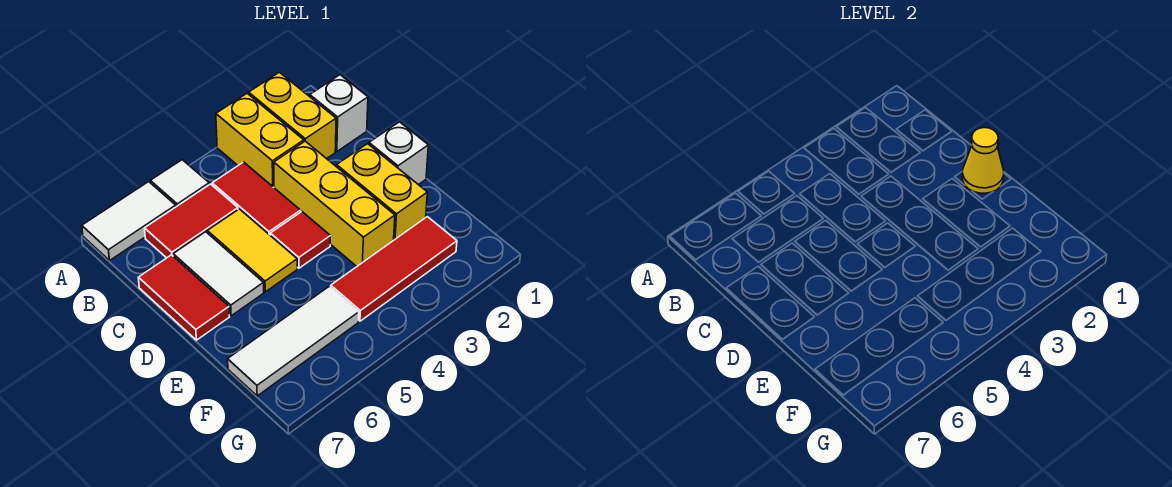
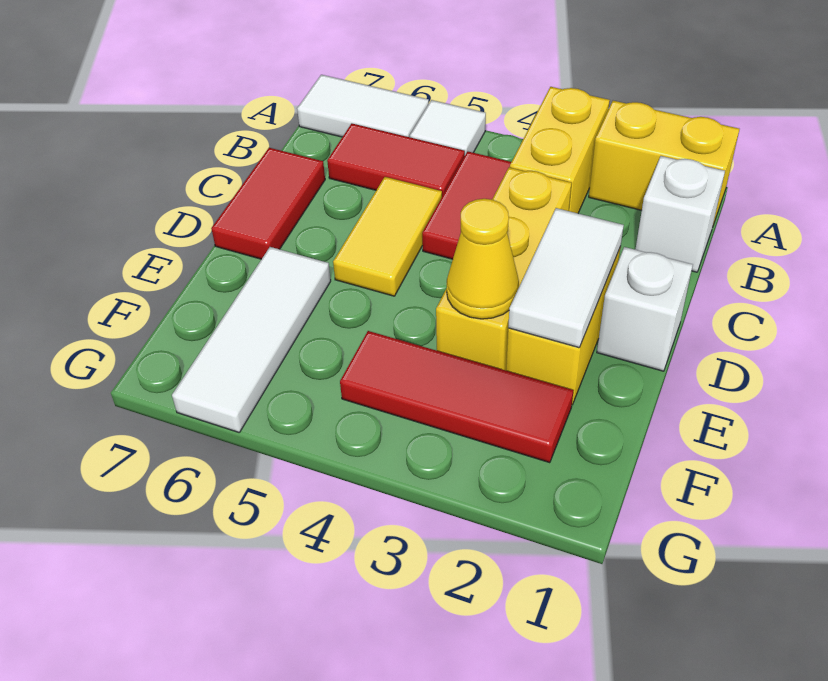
yellow 1x2 brick [249,72,336,159] -> yellow 1x2 brick turned to [589,101,739,225]
white 1x2 tile [173,232,264,316] -> white 1x2 tile moved to [508,208,624,348]
yellow 1x1 cone [962,128,1004,193] -> yellow 1x1 cone moved to [447,199,519,319]
red 1x1 tile [270,212,330,268] -> none
white 1x3 tile [228,287,359,396] -> white 1x3 tile turned to [172,247,331,432]

